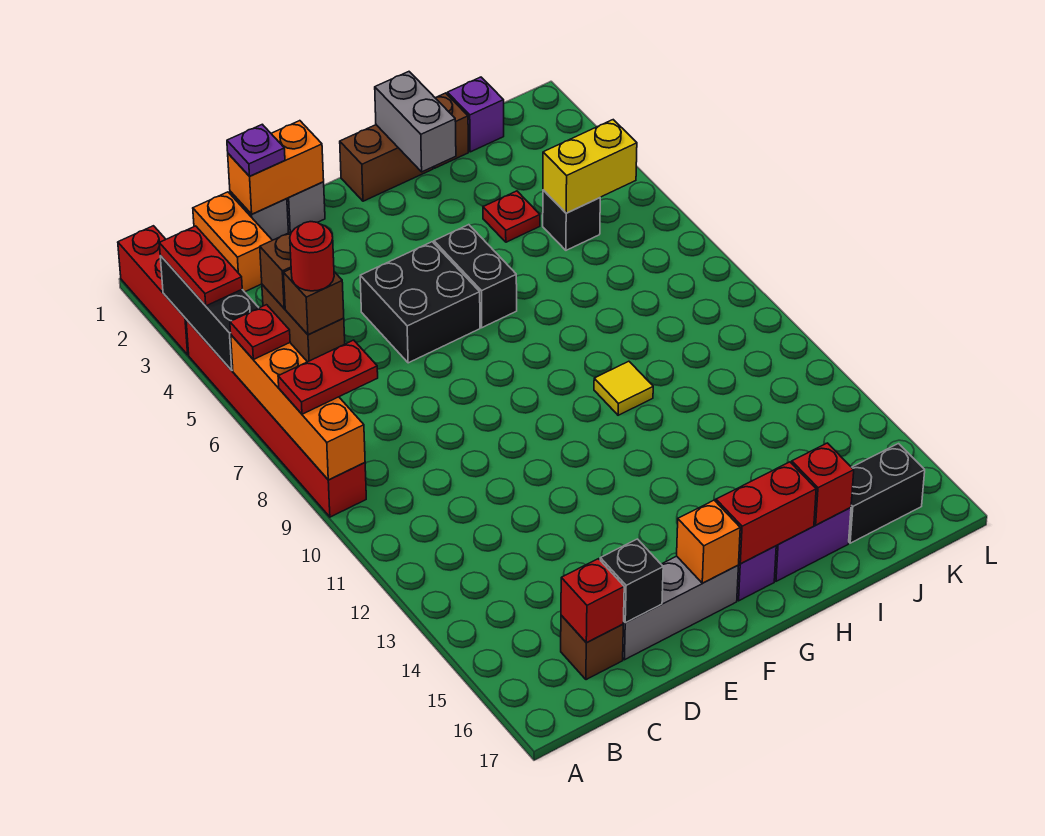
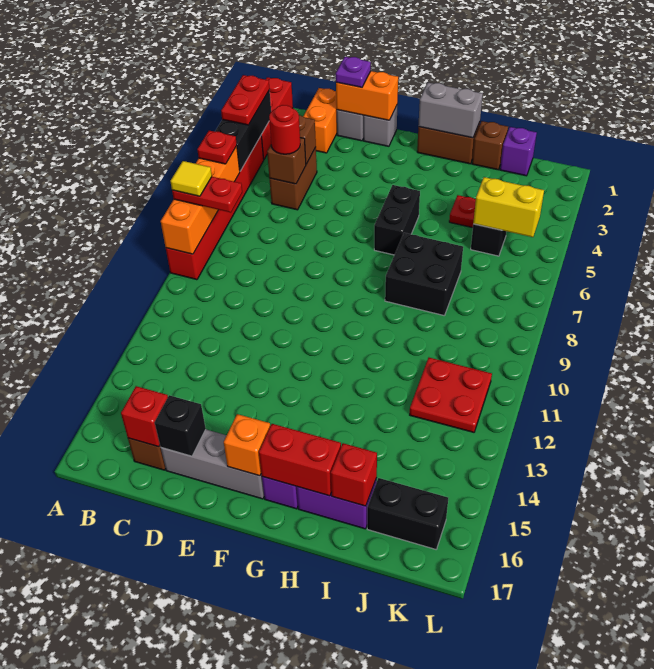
black 2x2 brick [360,242,480,363] -> black 2x2 brick moved to [385,233,463,316]
grey 1x2 brick [375,72,456,172] -> grey 1x2 brick turned to [418,83,483,138]
yellow 1x1 tile [594,361,653,415] -> yellow 1x1 tile moved to [170,161,212,196]
none -> red 2x2 plate [410,358,492,432]

